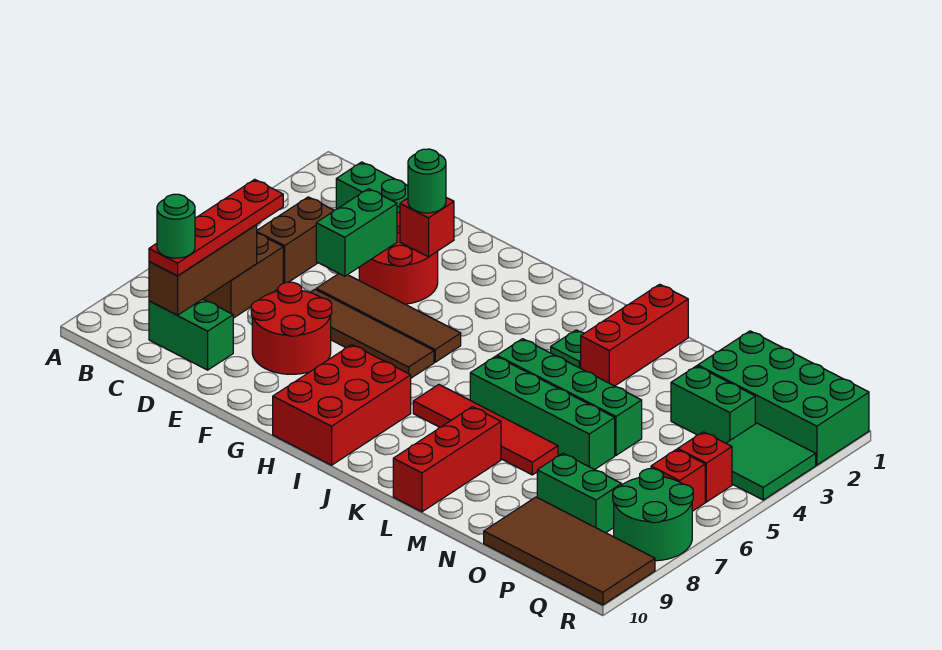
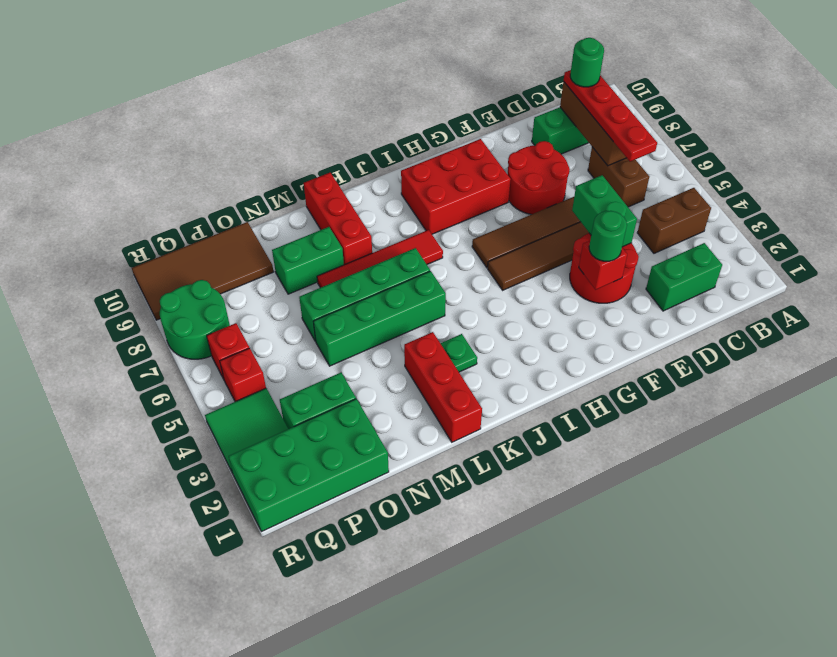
brown 1x2 brick [257,197,334,283] -> brown 1x2 brick turned to [637,188,711,253]
red 2x3 brick [273,345,411,465] -> red 2x3 brick turned to [401,139,511,234]
green 1x2 brick [537,453,622,533] -> green 1x2 brick moved to [272,227,344,294]

